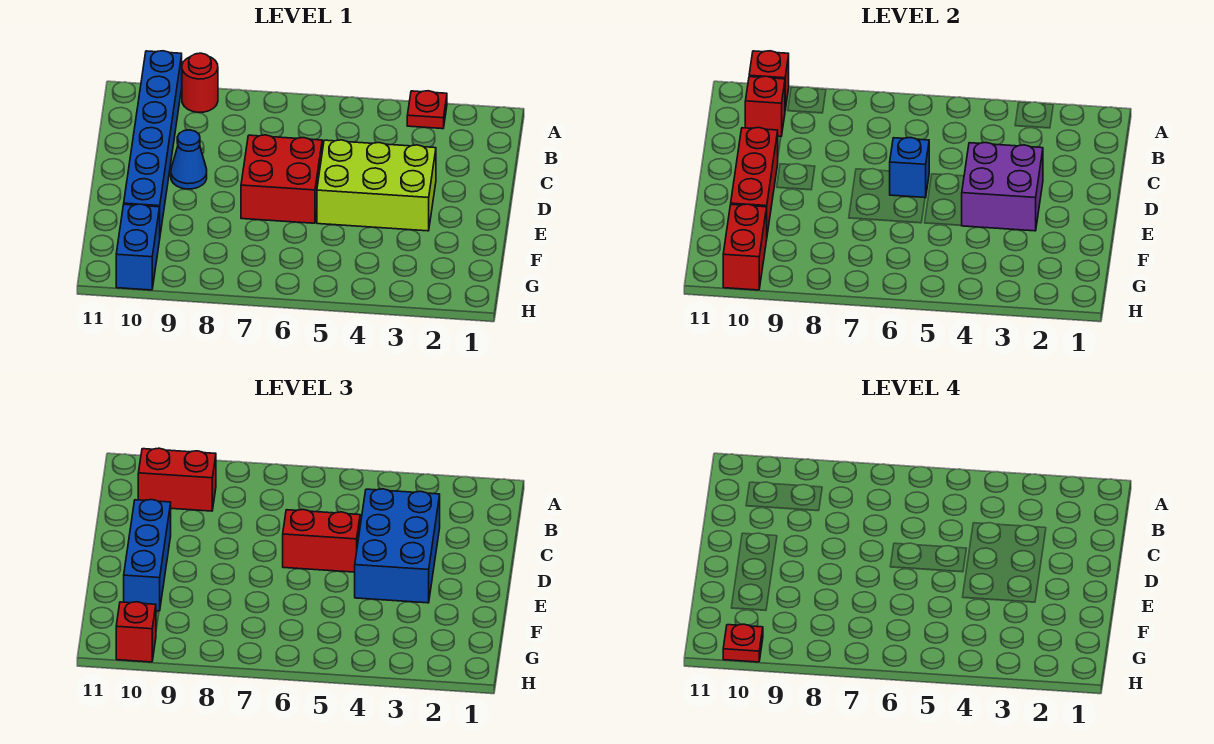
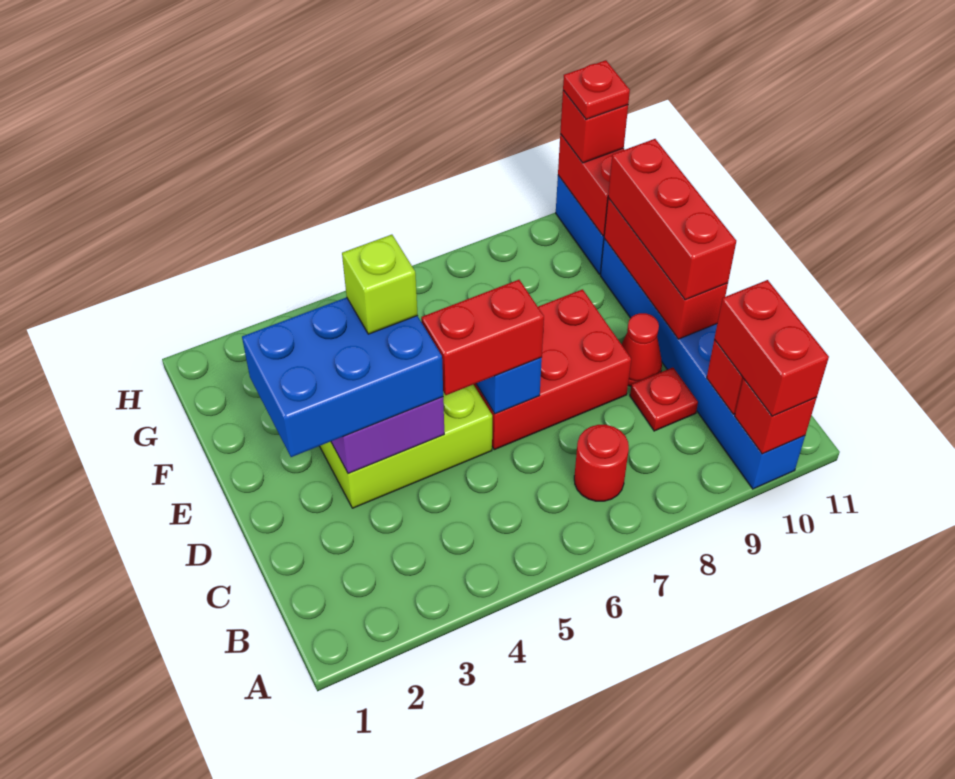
red 1x1 plate [407,91,447,129] -> red 1x1 plate moved to [630,367,698,431]
red 1x1 round brick [182,53,218,112] -> red 1x1 round brick moved to [574,425,629,501]
red 1x2 brick [138,448,216,511] -> red 1x2 brick turned to [714,280,829,416]
blue 2x3 brick [355,489,440,603] -> blue 2x3 brick turned to [242,297,443,457]
red 2x2 brick [241,135,322,223] -> red 2x3 brick [474,289,631,450]
blue 1x1 cone [171,130,207,189] -> red 1x1 cone [621,313,662,386]
blue 1x3 brick [124,500,171,611] -> red 1x3 brick [608,139,736,300]
none -> lime 1x1 brick [342,235,418,334]

